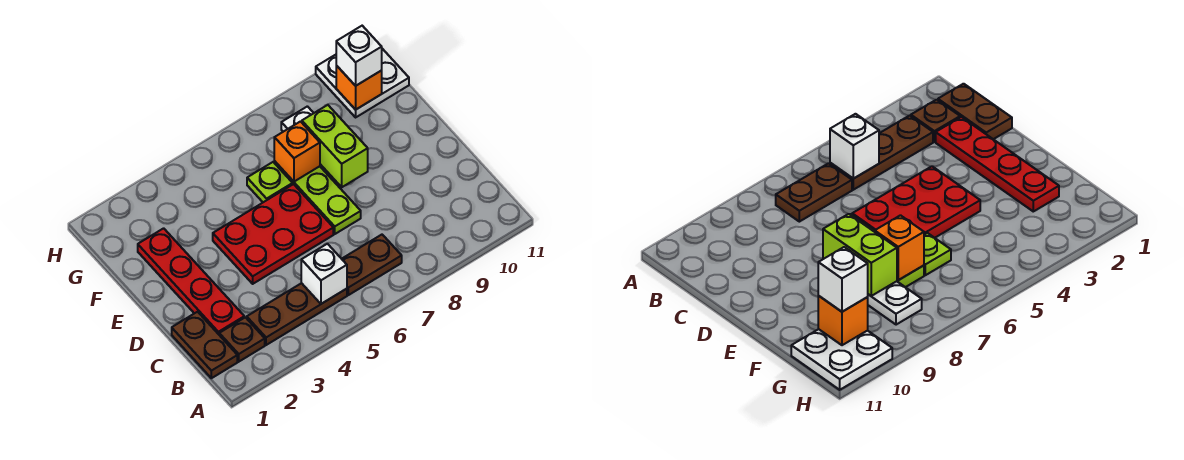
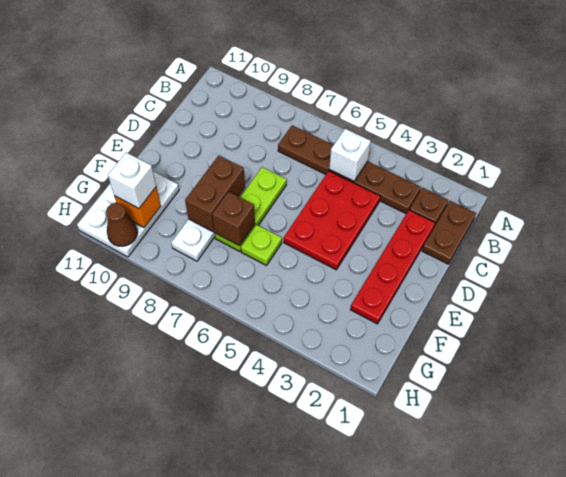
red 2x3 plate [213,184,333,284] -> red 2x3 plate turned to [284,171,380,270]
lime 1x2 brick [302,105,368,187] -> brown 1x2 brick [185,155,245,232]
orange 1x1 brick [274,122,320,182] -> brown 1x1 brick [212,192,255,246]
white 2x2 plate [316,49,409,117] -> white 2x3 plate [77,171,179,257]
none -> brown 1x1 cone [106,203,138,246]

